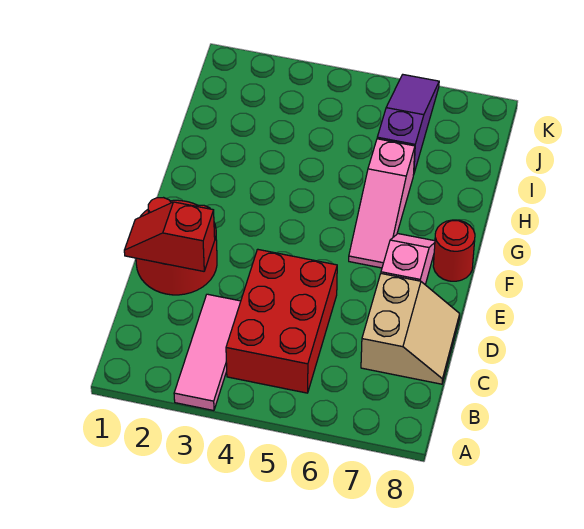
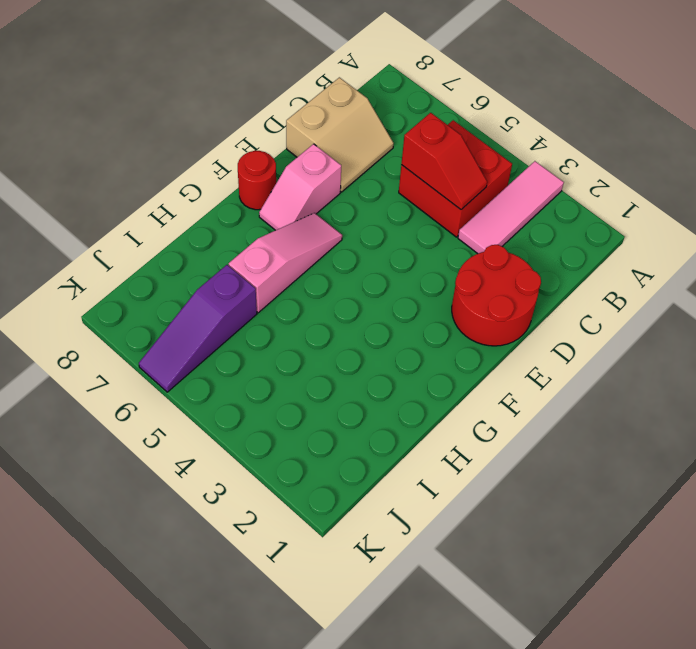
red 2x3 brick [226,249,337,393] -> red 2x2 brick [399,120,512,237]
tan 2x2 slope [361,274,460,384] -> tan 2x2 slope turned to [286,77,394,192]
red 1x2 slope [124,202,215,271] -> red 1x2 slope moved to [401,113,487,209]

